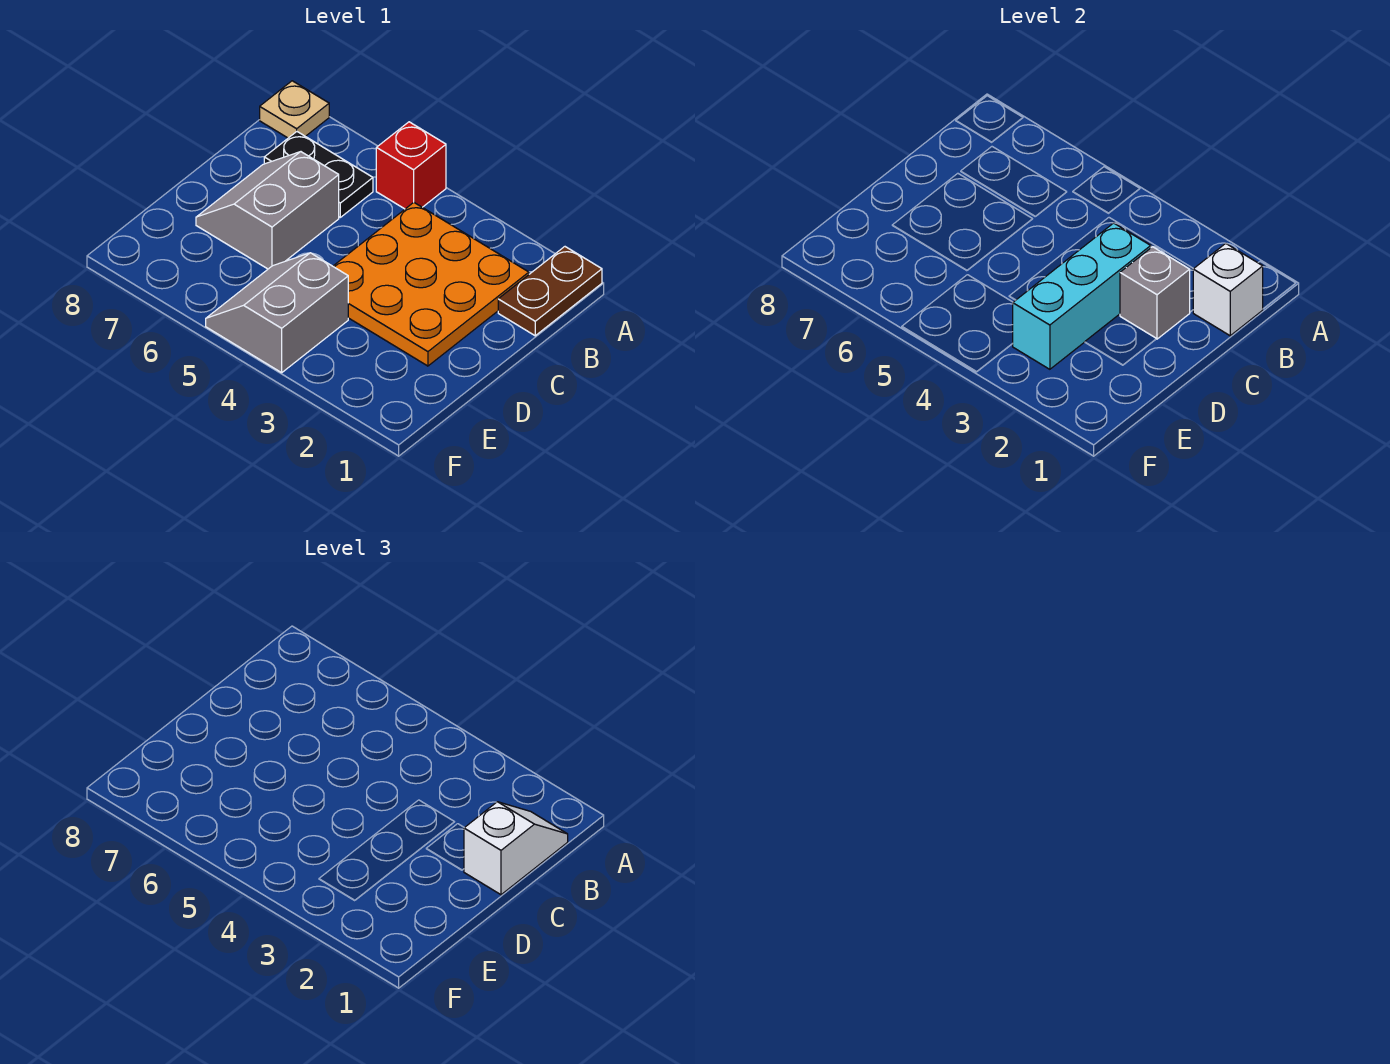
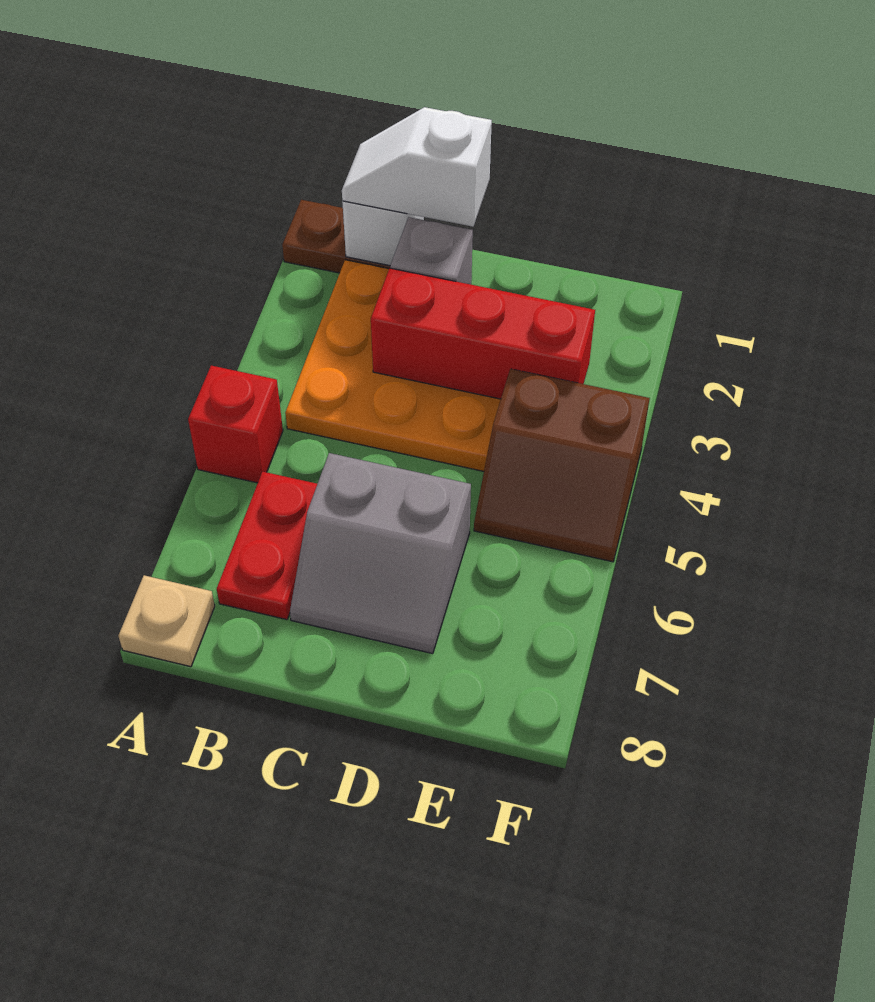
black 1x2 plate [264,132,373,217] -> red 1x2 plate [217,472,317,620]
cyan 1x3 brick [1012,223,1151,369] -> red 1x3 brick [371,268,595,399]
grey 2x2 slope [206,253,348,373] -> brown 2x2 slope [474,369,650,562]

